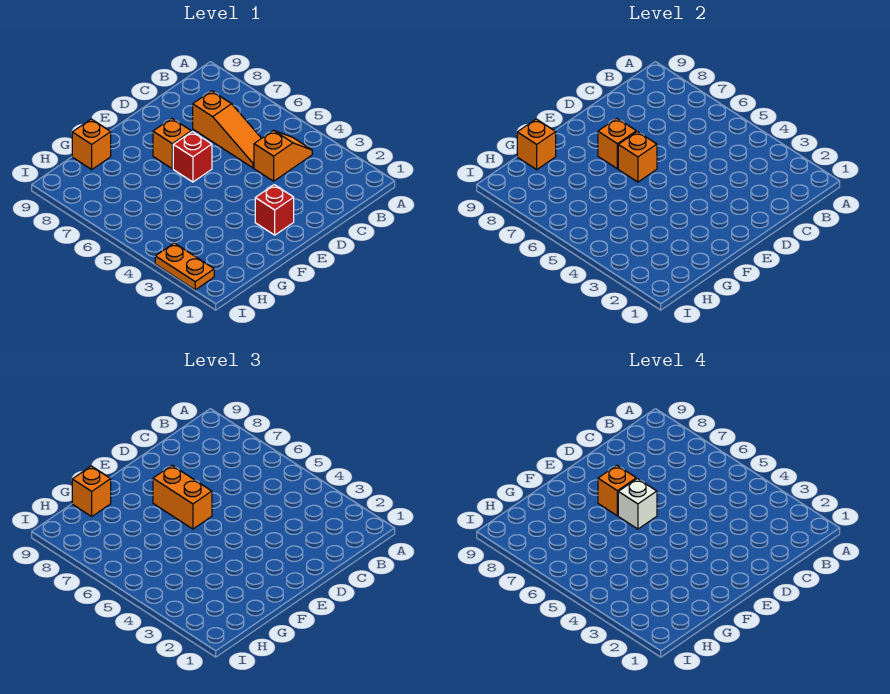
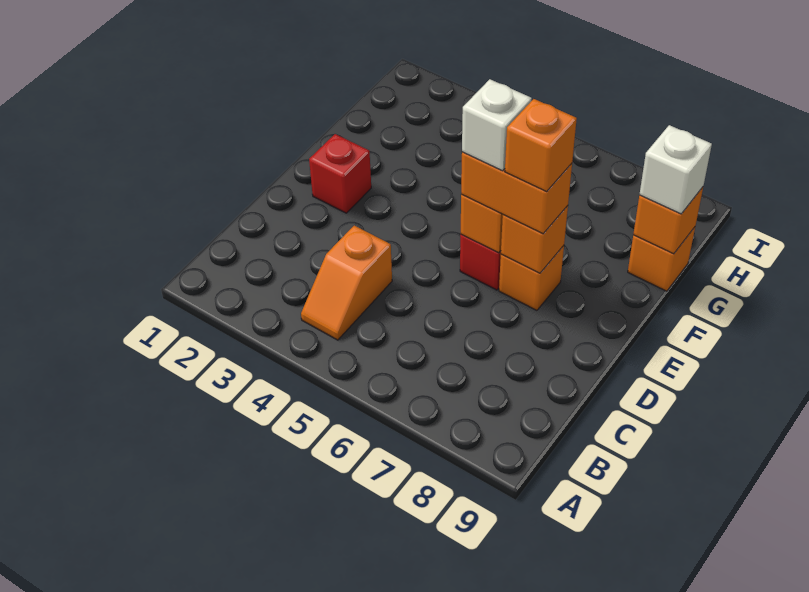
orange 1x3 slope [193,91,261,168] -> none
orange 1x1 brick [72,466,111,516] -> white 1x1 brick [639,125,712,214]
orange 1x2 plate [155,243,214,290] -> none

